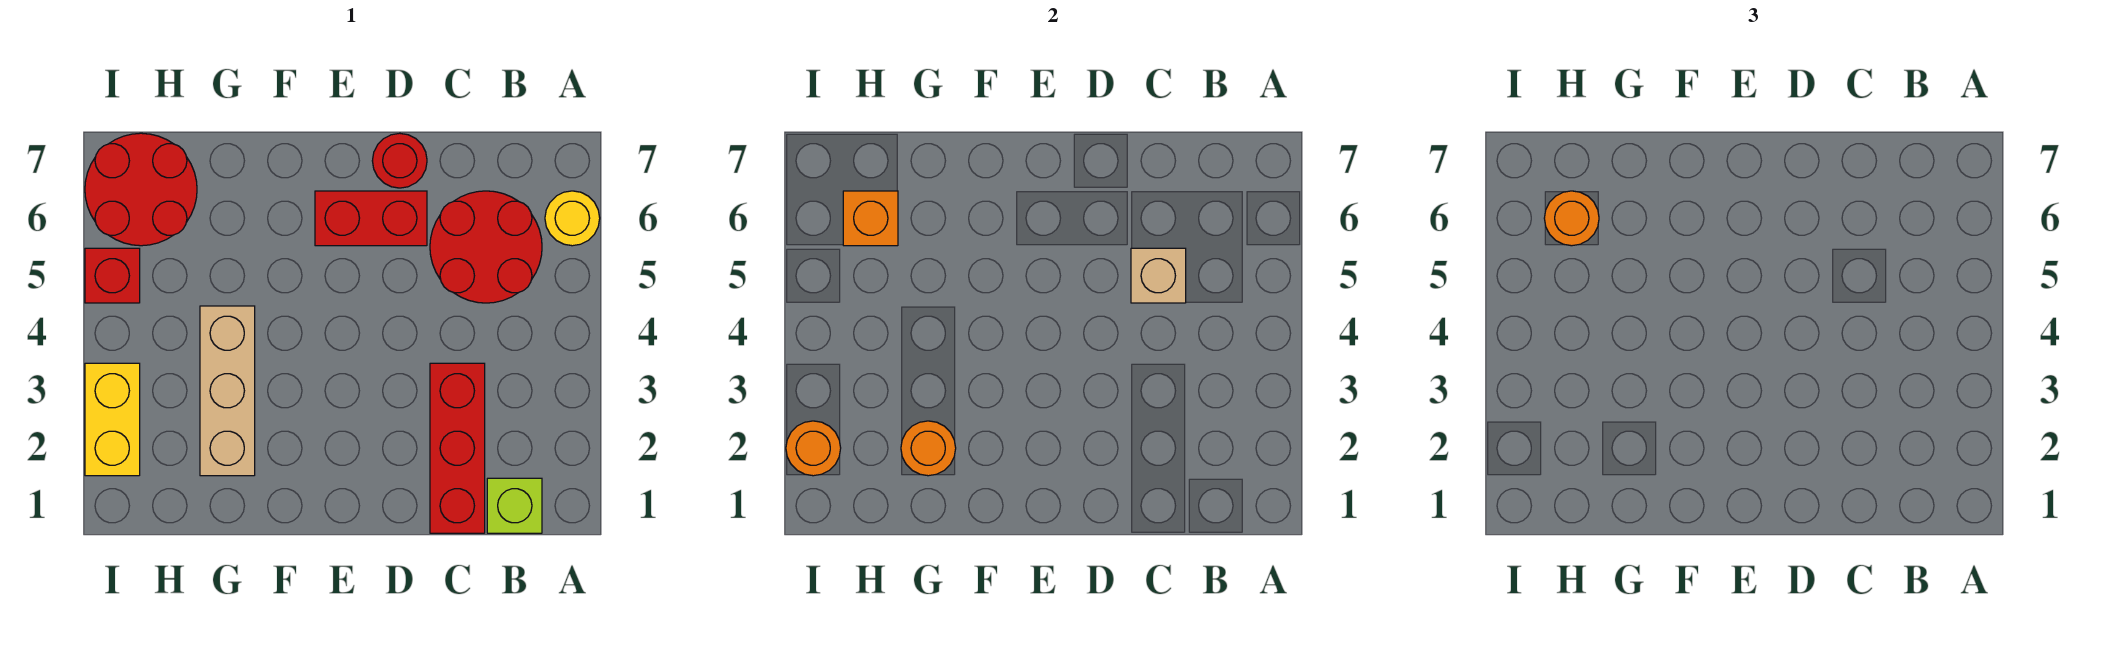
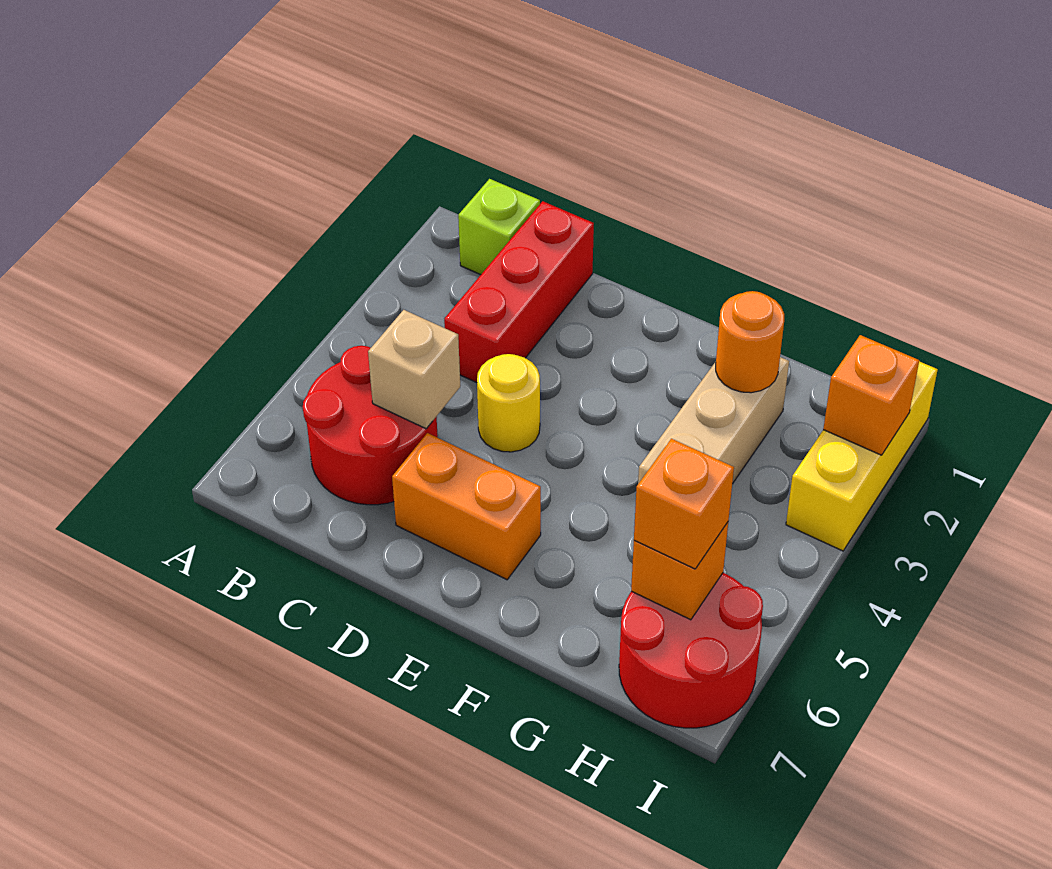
yellow 1x1 round brick [545,191,600,246] -> yellow 1x1 round brick moved to [477,354,540,452]
red 1x2 brick [315,191,427,246] -> orange 1x2 brick [392,433,541,580]
red 1x1 round brick [372,133,427,188] -> none
orange 1x1 round brick [1544,191,1599,246] -> orange 1x1 brick [634,439,734,569]
yellow 1x2 brick [85,363,140,476] -> yellow 1x3 brick [786,361,938,551]
orange 1x1 round brick [786,421,841,476] -> orange 1x1 brick [823,335,919,455]
red 1x1 brick [85,248,140,303] -> none

